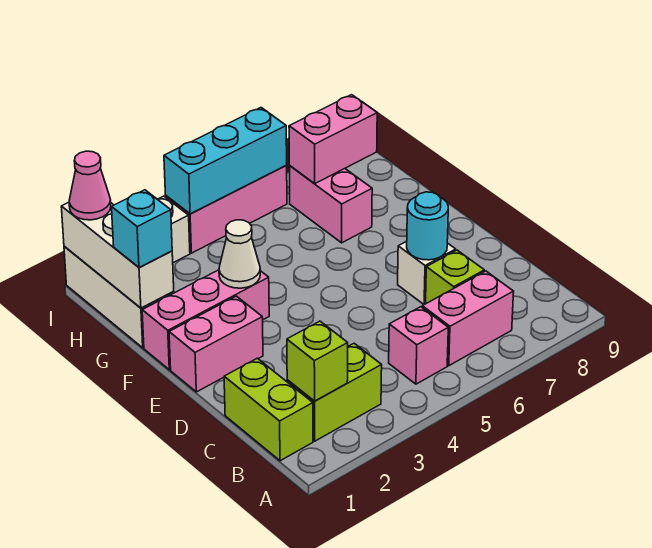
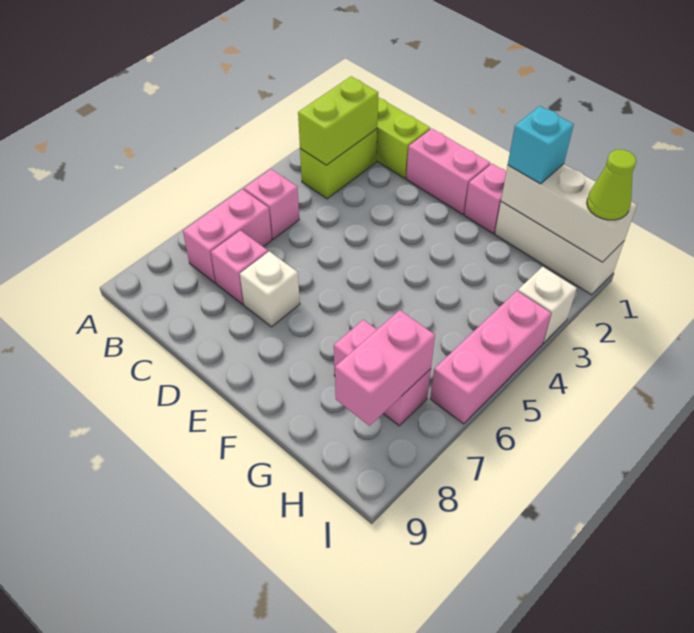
lime 1x1 brick [287,321,348,401] -> lime 1x2 brick [298,76,378,165]
lime 1x1 brick [426,250,484,303] -> pink 1x1 brick [211,230,268,304]
cyan 1x1 round brick [407,192,448,260] -> none
pink 1x2 brick [169,296,263,392] -> pink 1x2 brick turned to [406,129,490,214]
pink 1x3 brick [142,270,269,370] -> pink 1x1 brick [464,164,506,233]
white 1x1 cone [219,220,260,288] -> none
pink 1x1 cone [69,151,111,220] -> lime 1x1 cone [587,150,636,220]
cyan 1x3 brick [164,108,287,214] -> none

